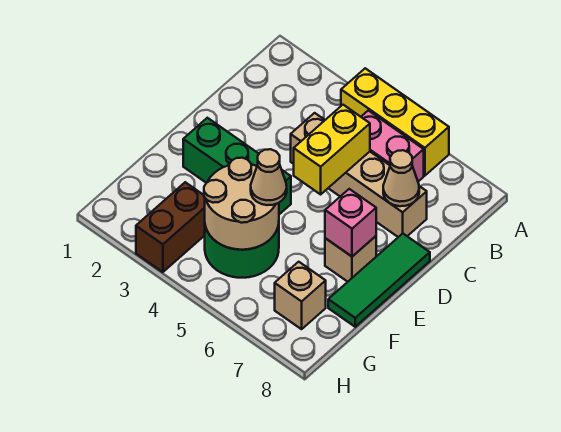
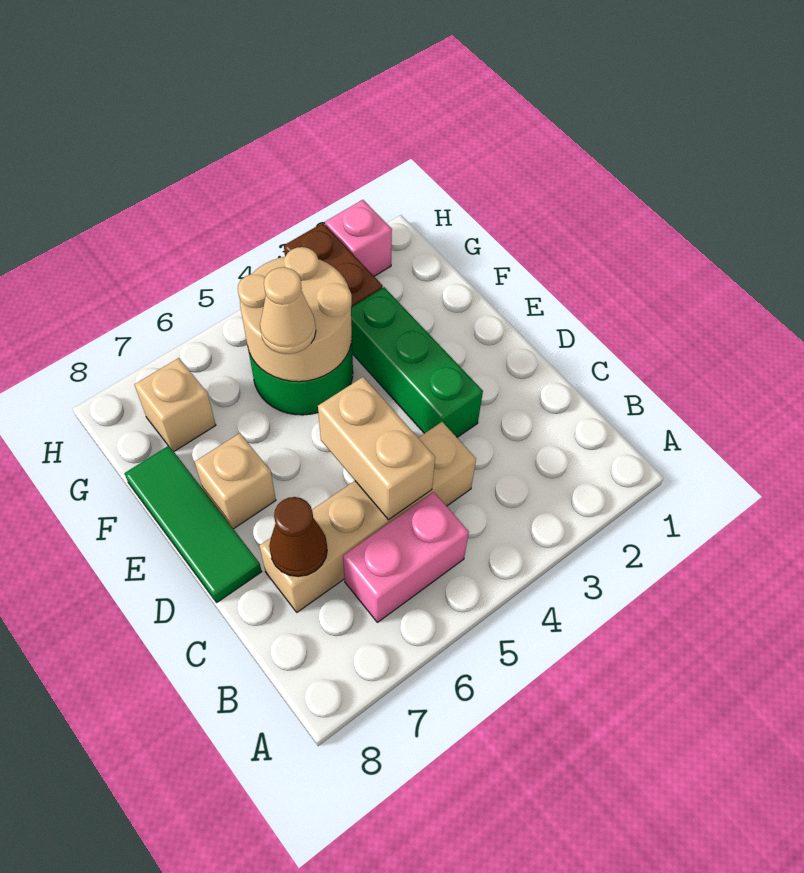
yellow 1x3 brick [341,68,449,176] -> none
yellow 1x2 brick [294,105,370,194] -> tan 1x2 brick [318,377,435,520]
tan 1x1 cone [383,150,419,206] -> brown 1x1 cone [269,497,327,577]
green 1x3 brick [183,118,291,214] -> green 1x3 brick turned to [351,287,483,437]
pink 1x1 brick [325,189,376,256] -> pink 1x1 brick moved to [325,200,392,276]

